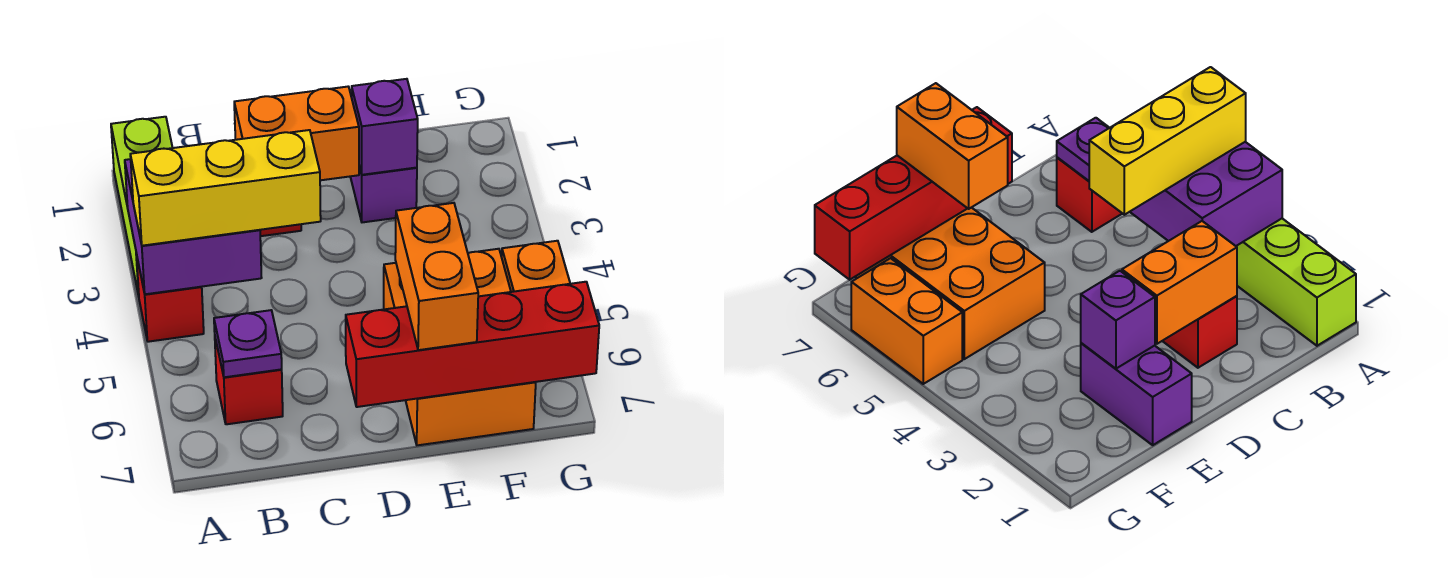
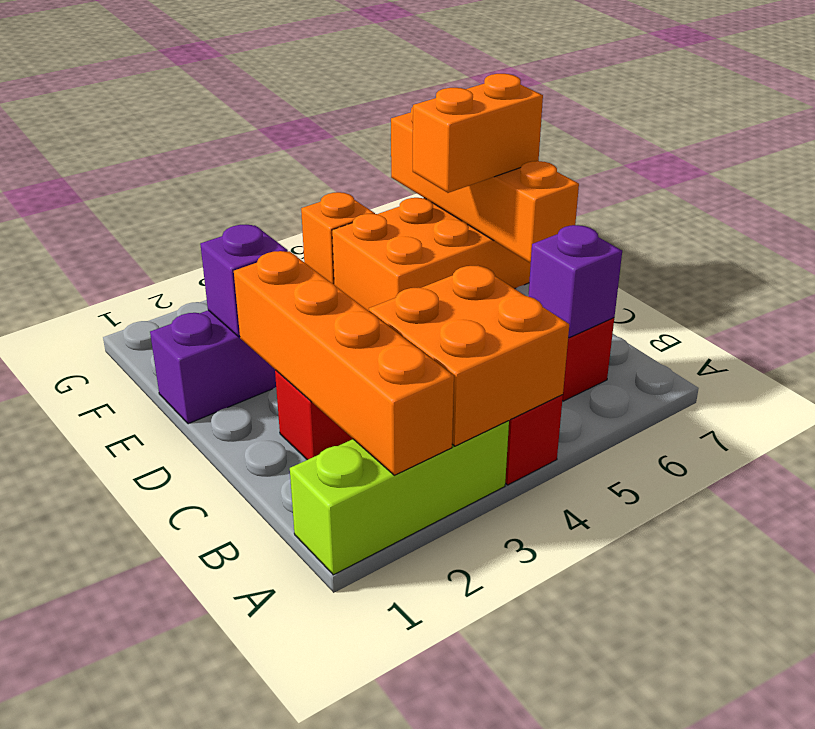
purple 2x2 brick [125,159,262,294] -> orange 2x2 brick [369,265,569,446]
yellow 1x3 brick [130,130,321,246] -> none
purple 1x1 plate [214,310,282,377] -> purple 1x1 brick [529,225,622,338]
orange 1x2 brick [234,87,359,180] -> orange 1x4 brick [234,251,454,475]
red 1x4 brick [346,282,599,407] -> orange 1x4 brick [391,107,579,263]
orange 1x2 brick [502,241,570,292] -> orange 1x1 brick [301,192,375,284]

